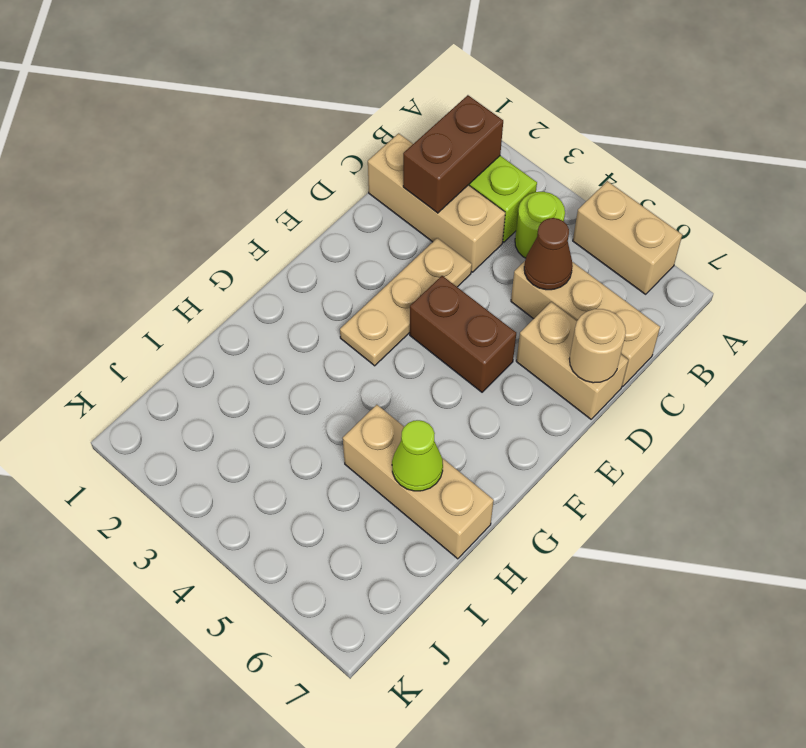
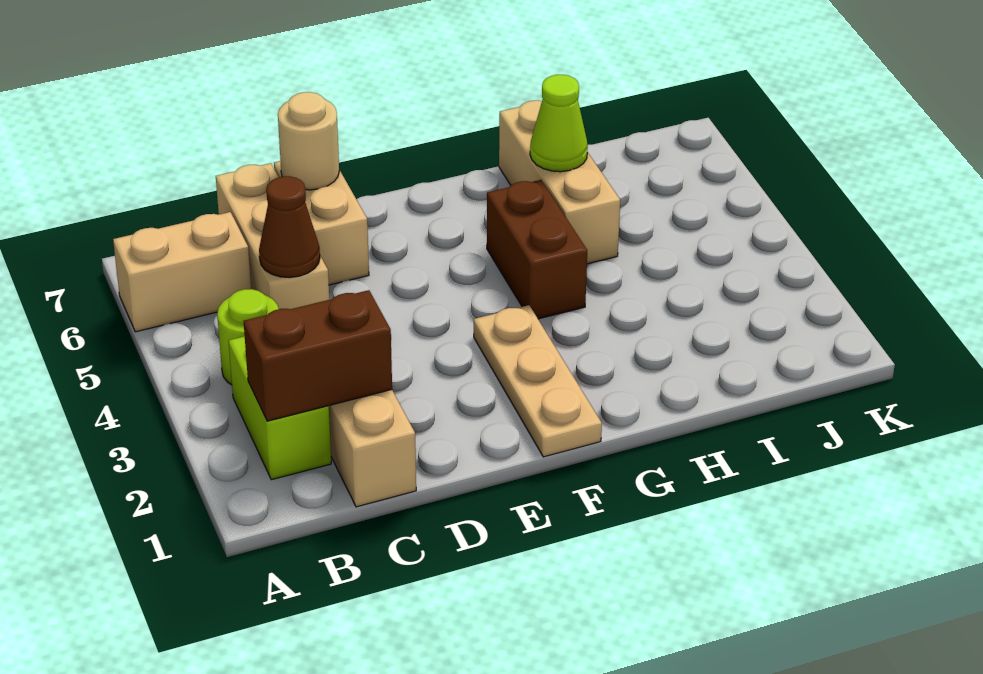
tan 1x2 brick [573,181,682,294] -> tan 1x2 brick turned to [113,212,251,332]
tan 1x3 plate [340,238,472,366] -> tan 1x3 plate turned to [474,305,602,457]
brown 1x2 brick [410,276,516,392] -> brown 1x2 brick moved to [487,180,587,319]

